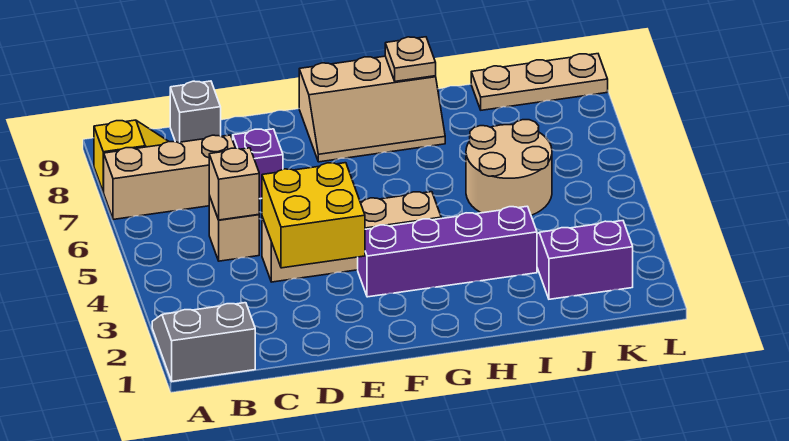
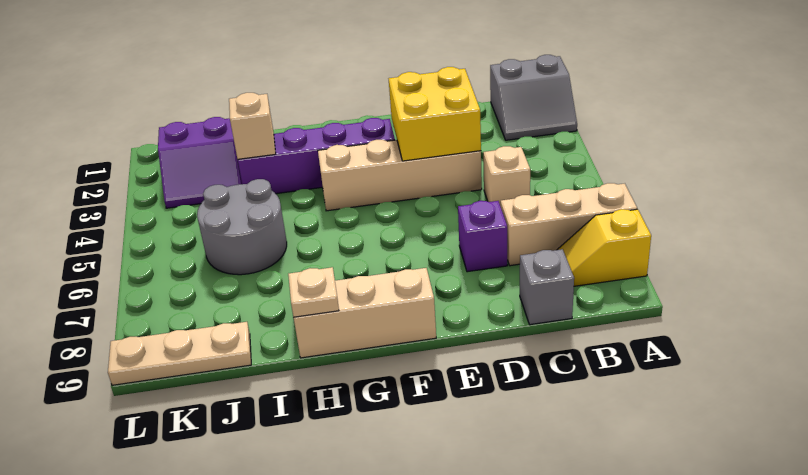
tan 1x1 brick [209,148,259,220] -> tan 1x1 brick moved to [229,93,276,159]
tan 2x2 round brick [466,120,552,215] -> grey 2x2 round brick [197,179,287,275]

